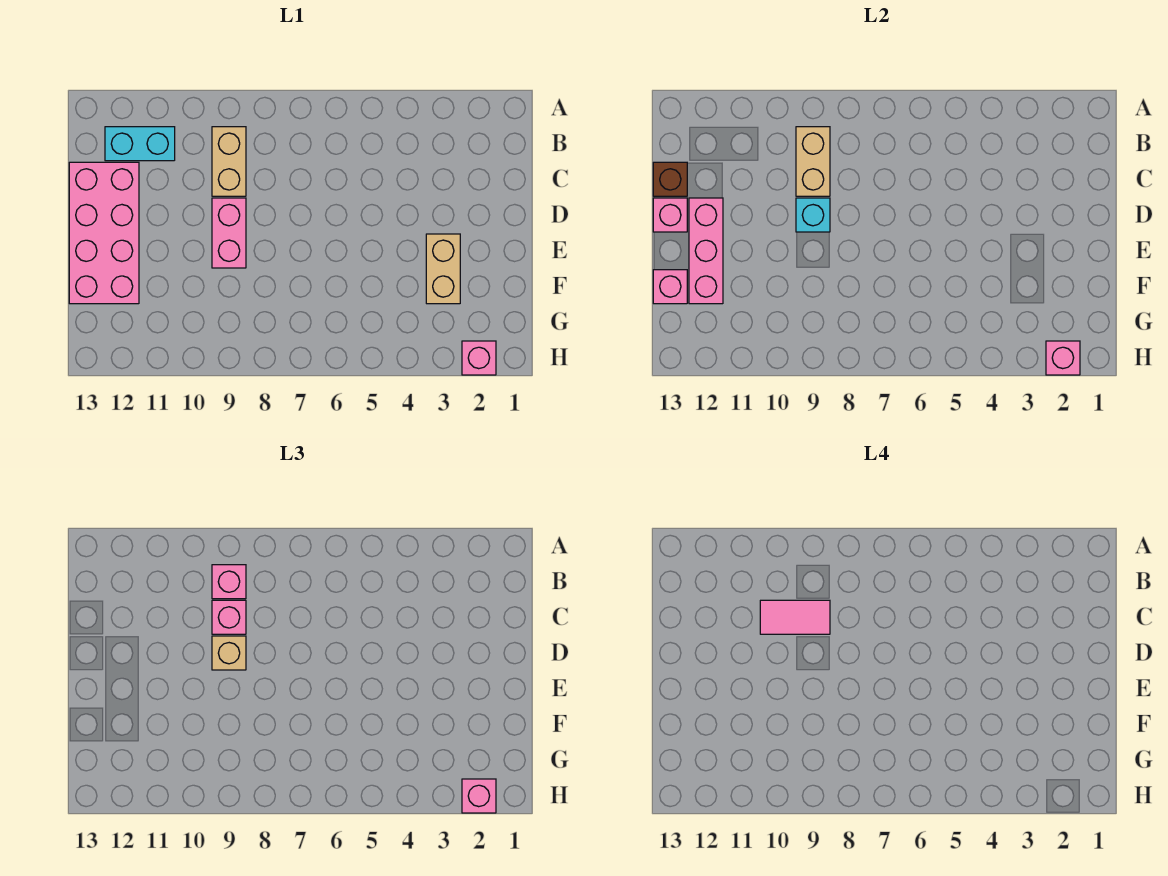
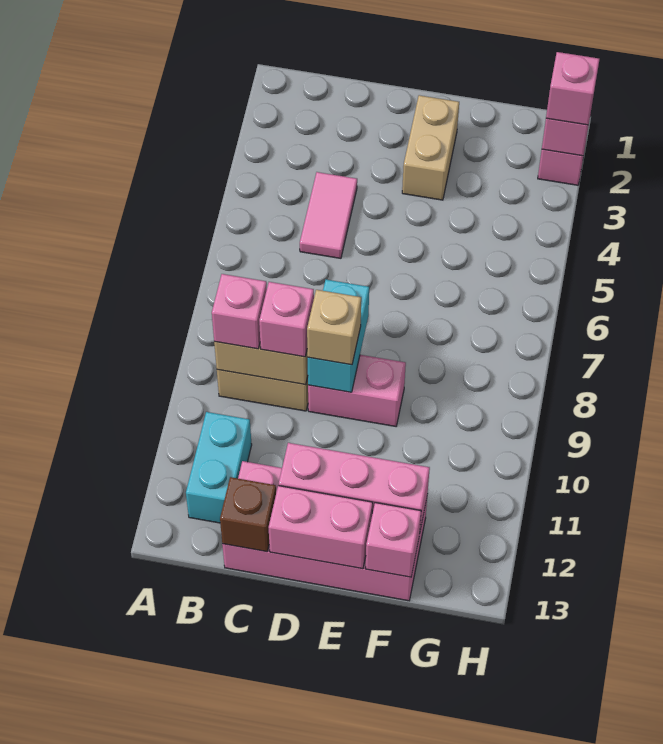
pink 1x2 tile [760,600,830,634] -> pink 1x2 tile moved to [300,172,357,258]
cyan 1x1 brick [796,198,830,232] -> cyan 1x2 brick [308,280,369,392]
pink 1x1 brick [653,198,687,232] -> pink 1x2 brick [269,486,373,569]
tan 1x2 brick [426,234,460,304] -> tan 1x2 brick turned to [402,95,459,200]

